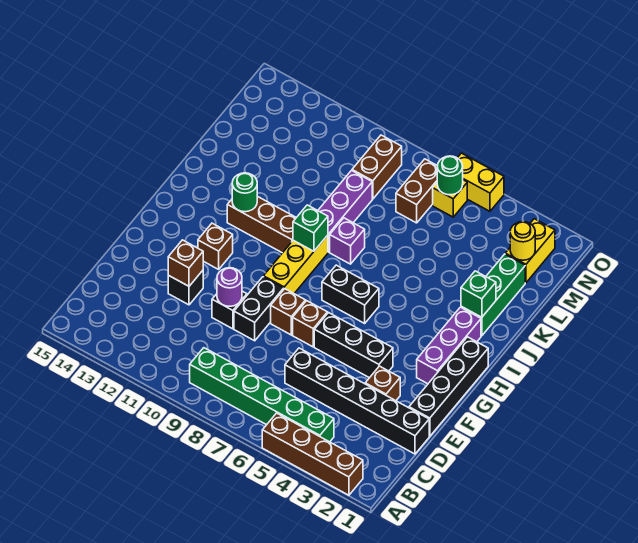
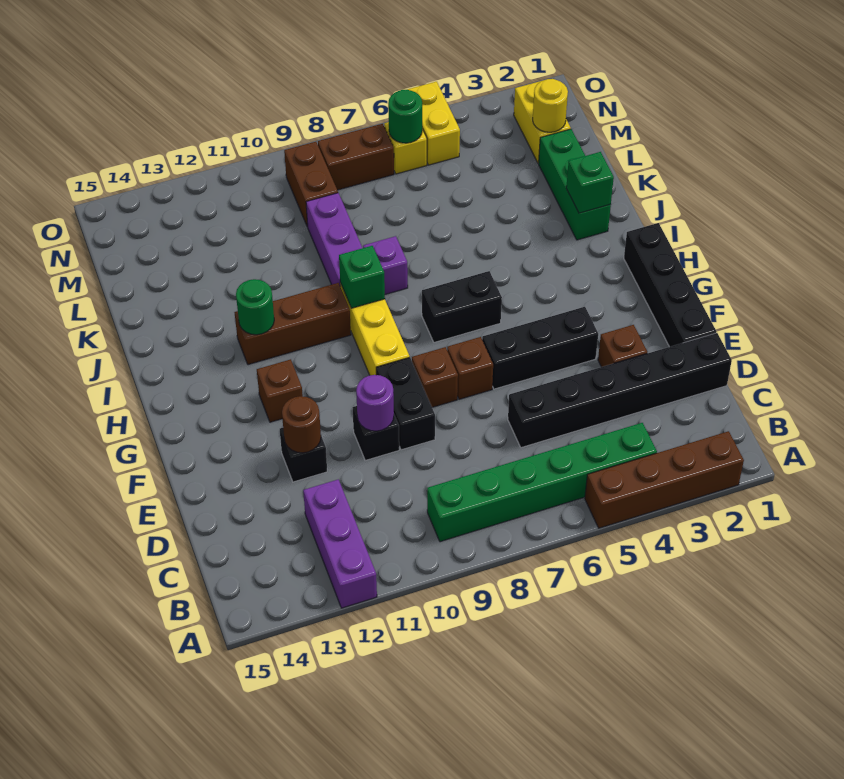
brown 1x1 brick [168,240,203,286] -> brown 1x1 round brick [282,396,321,453]
purple 1x3 brick [417,307,481,384] -> purple 1x3 brick moved to [303,479,377,608]
brown 1x2 brick [396,159,437,223] -> brown 1x2 brick turned to [318,124,394,190]
yellow 1x2 brick [458,153,504,211] -> yellow 1x2 brick turned to [408,82,460,165]

